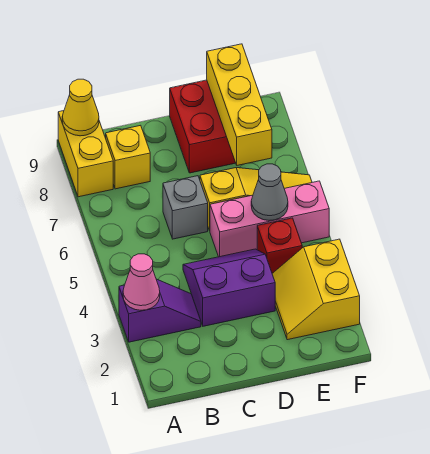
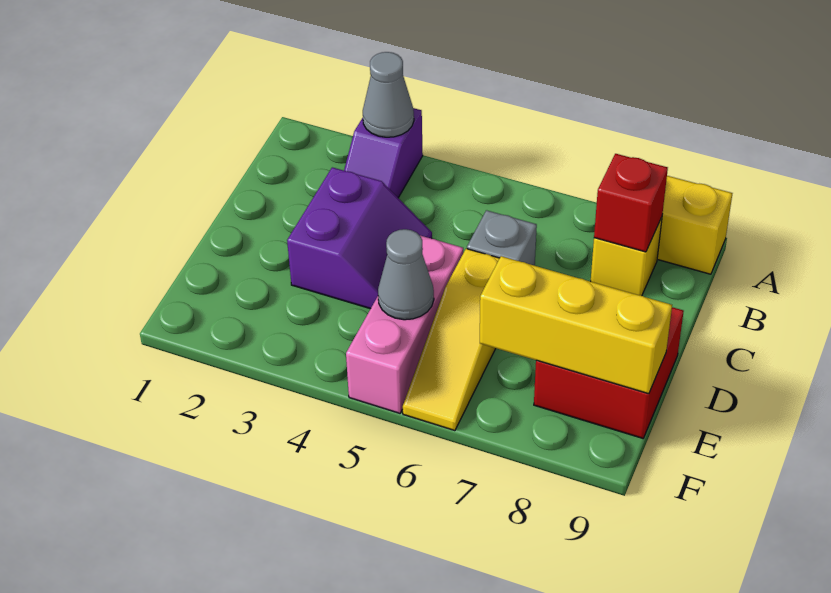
pink 1x1 cone [123,254,160,310] -> grey 1x1 cone [363,52,414,137]
yellow 1x1 cone [62,79,99,136] -> none
yellow 2x2 slope [272,239,360,340] -> none
red 1x1 brick [257,218,302,273] -> red 1x1 brick moved to [594,154,668,252]

